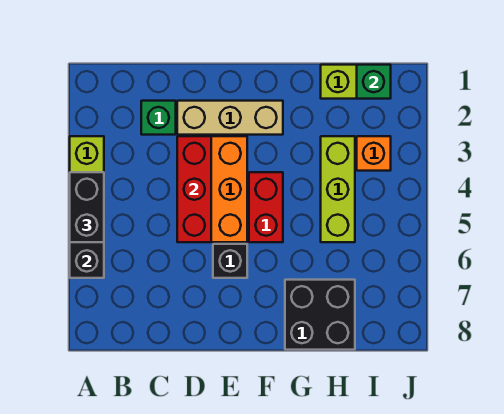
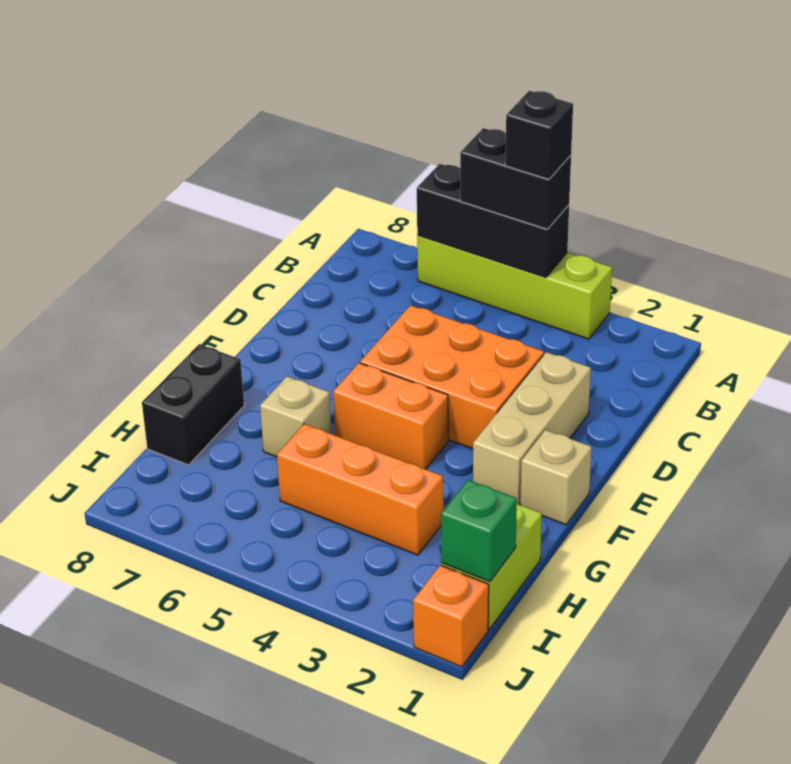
green 1x1 brick [141,101,176,135] -> none
red 1x3 brick [177,136,211,242] -> none
black 1x1 brick [213,244,247,278] -> black 1x1 brick moved to [505,91,573,179]
none -> tan 1x1 brick [520,430,592,525]
red 1x2 brick [249,172,283,242] -> orange 1x2 brick [333,363,448,469]
none -> tan 1x1 brick [260,376,332,457]
black 2x2 brick [285,280,355,350] -> black 1x2 brick [142,344,244,465]
lime 1x3 brick [321,136,355,242] -> orange 1x3 brick [277,424,443,555]
orange 1x1 brick [357,136,391,171] -> orange 1x1 brick moved to [413,565,489,667]

